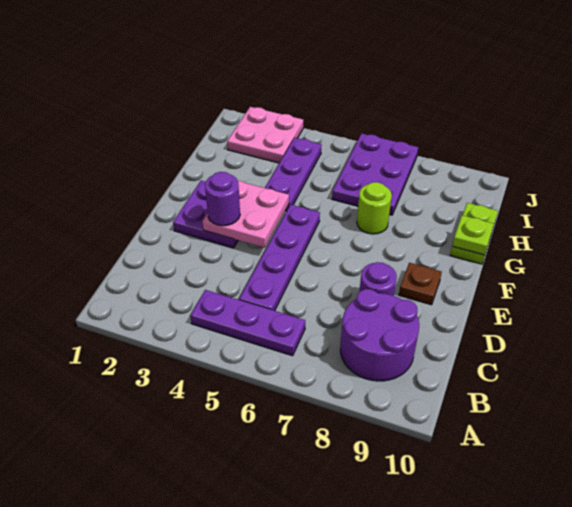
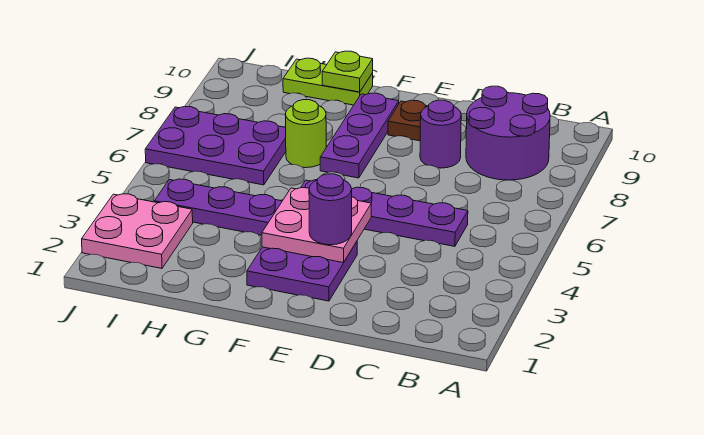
purple 1x3 plate [190,290,305,356] -> purple 1x3 plate moved to [320,93,399,178]

